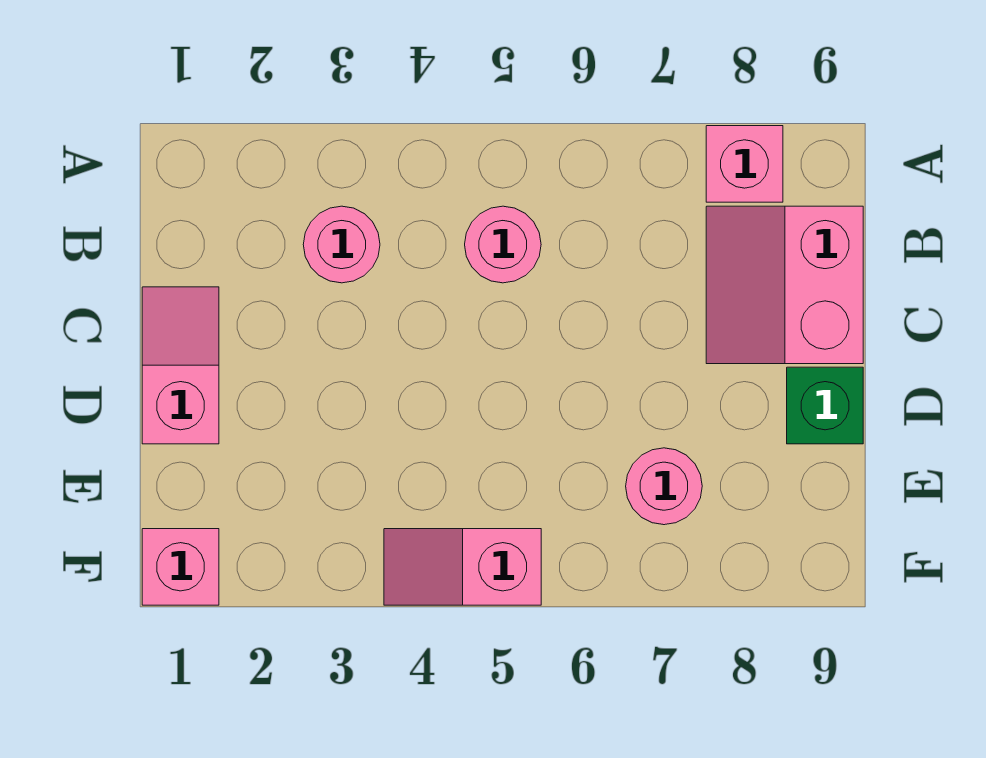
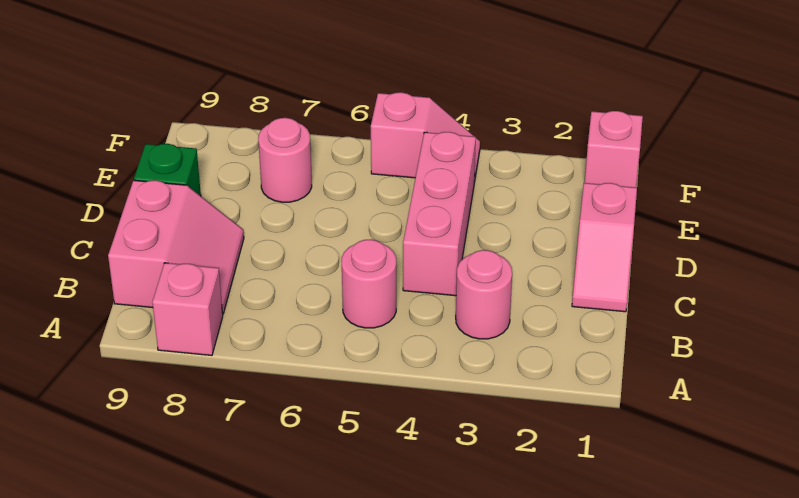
none -> pink 1x3 brick [403,132,476,296]

